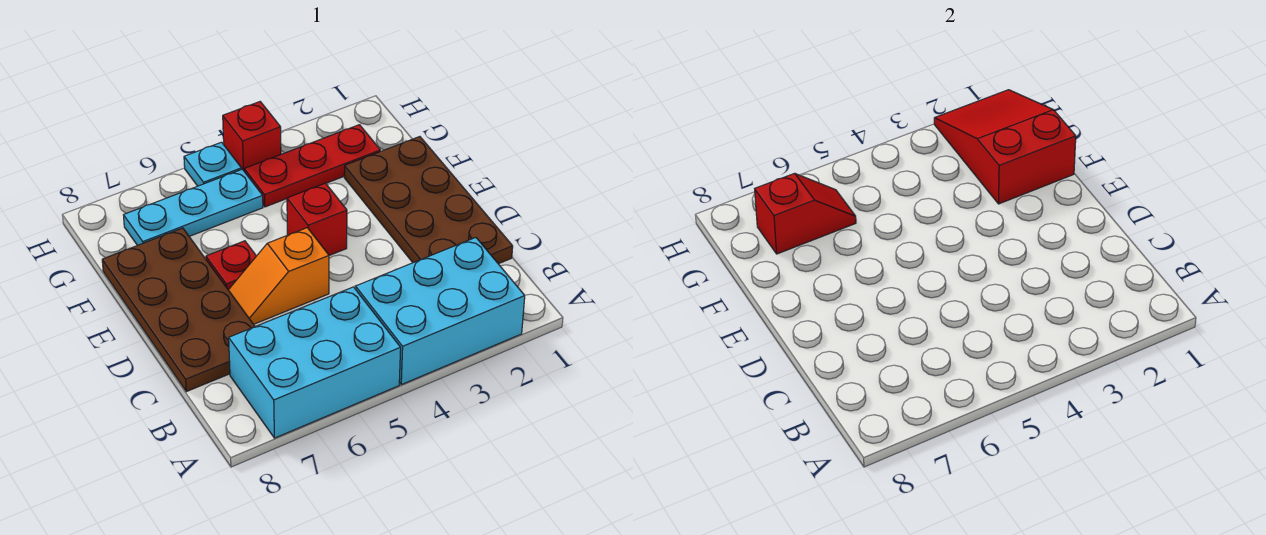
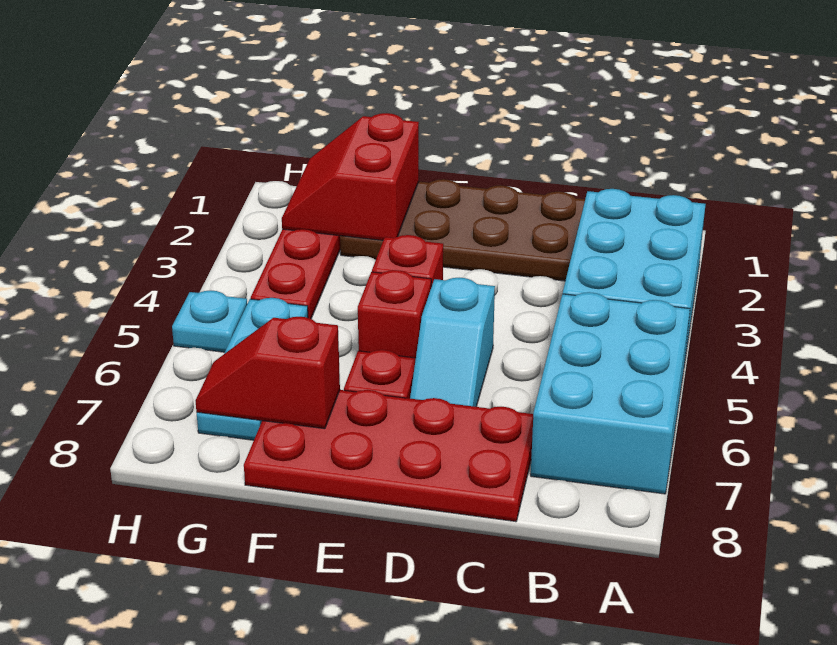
brown 2x4 plate [102,228,255,392] -> red 2x4 plate [244,390,533,522]
orange 1x2 slope [229,228,329,324] -> cyan 1x2 slope [410,278,495,407]
red 2x3 slope [934,90,1076,204] -> red 2x2 slope [282,113,419,240]
red 1x2 slope [755,173,856,254] -> red 1x2 slope turned to [195,317,340,429]
red 1x1 brick [223,102,281,171] -> red 1x1 brick moved to [358,270,431,358]

